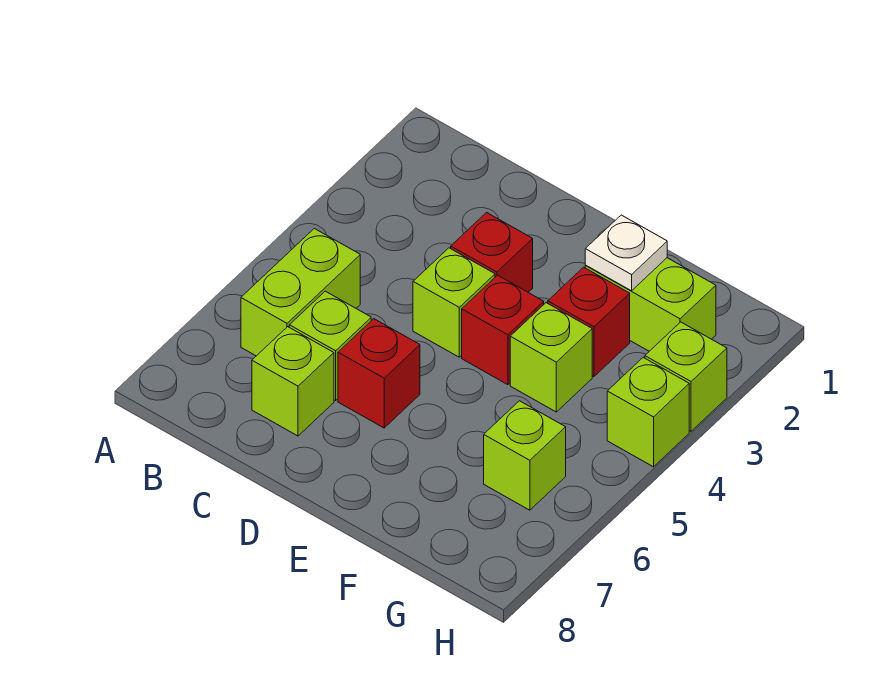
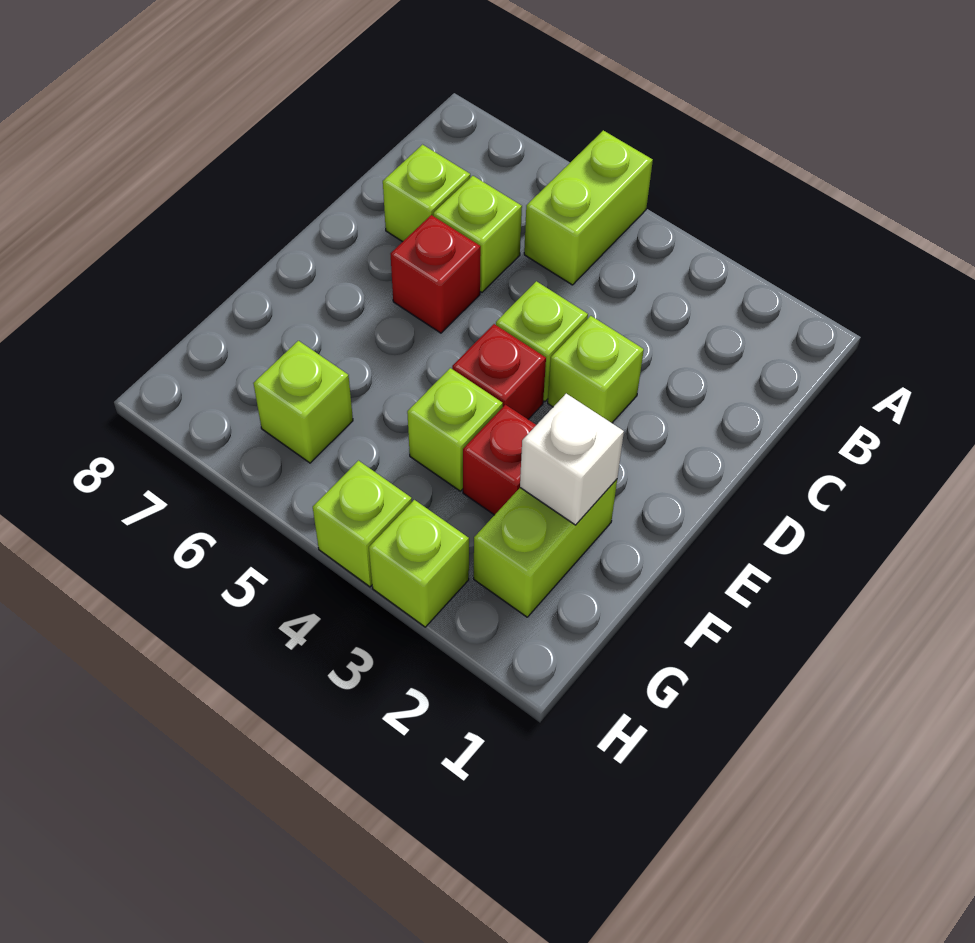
lime 1x2 brick [241,228,360,356] -> lime 1x2 brick turned to [524,130,653,285]
red 1x1 brick [451,213,533,292] -> lime 1x1 brick [548,316,644,423]
white 1x1 plate [585,215,667,291] -> white 1x1 brick [520,394,624,525]

